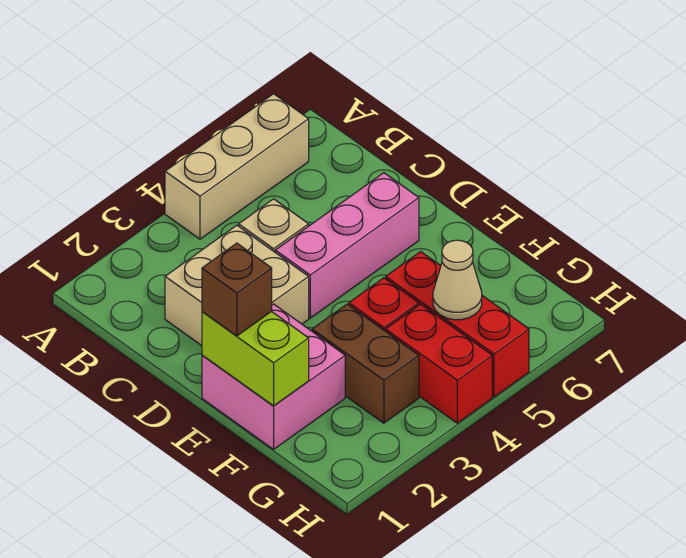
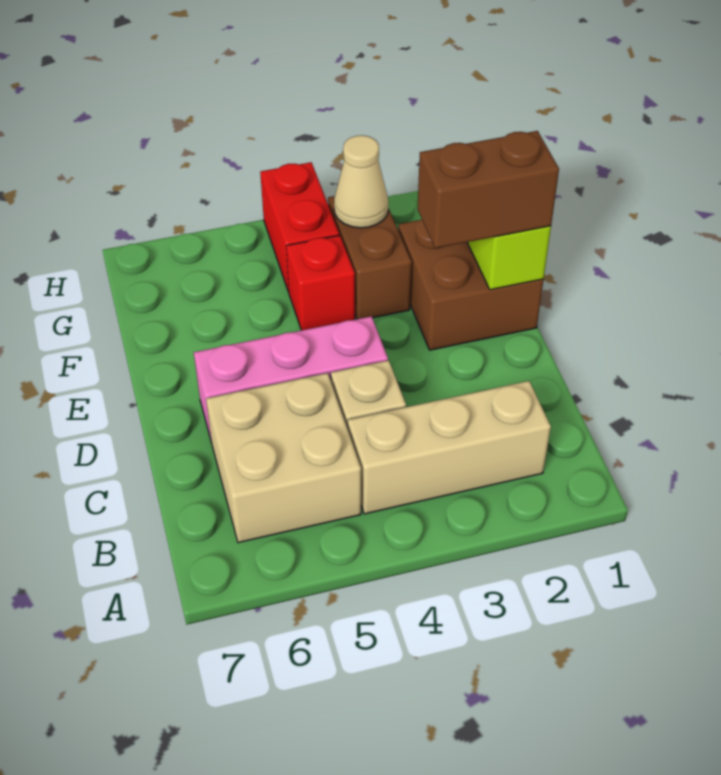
tan 1x3 brick [165,94,309,239] -> tan 1x3 brick moved to [347,381,551,514]
tan 2x2 brick [165,225,309,346] -> tan 2x2 brick moved to [206,373,361,543]
pink 2x2 brick [202,304,345,449] -> brown 2x2 brick [398,219,543,350]
brown 1x1 brick [202,243,272,336] -> brown 1x2 brick [417,131,559,248]
red 1x3 brick [386,252,529,397] -> none
tan 1x1 cone [433,240,482,320] -> tan 1x1 cone moved to [334,135,389,228]

